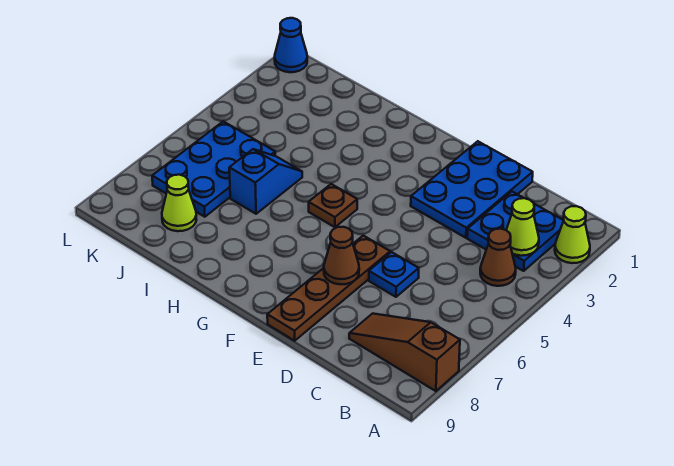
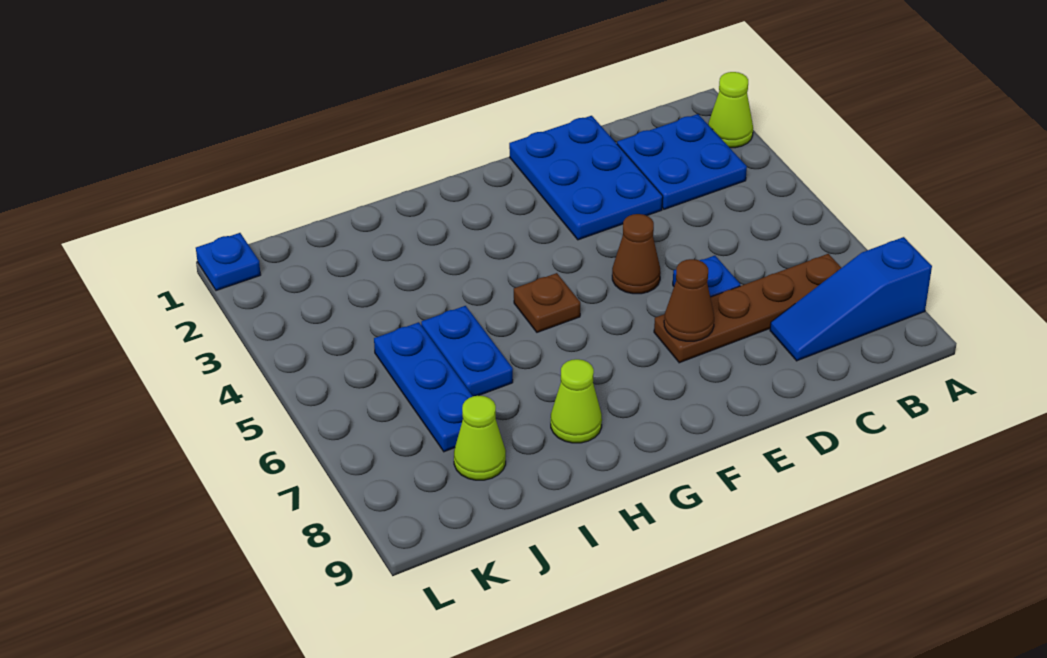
brown 1x3 slope [349,314,460,391] -> blue 1x3 slope [770,237,932,361]
lime 1x1 cone [506,198,539,256] -> lime 1x1 cone moved to [551,359,602,443]
brown 1x1 cone [480,229,516,286] -> brown 1x1 cone moved to [612,214,661,294]
brown 1x4 plate [267,236,390,341] -> brown 1x4 plate turned to [654,254,841,363]
blue 1x2 slope [229,149,302,214] -> blue 1x2 plate [421,306,513,396]
blue 2x3 plate [152,121,275,217] -> blue 1x3 plate [374,322,473,452]
blue 1x1 cone [275,18,307,72] -> blue 1x1 plate [196,233,261,291]

